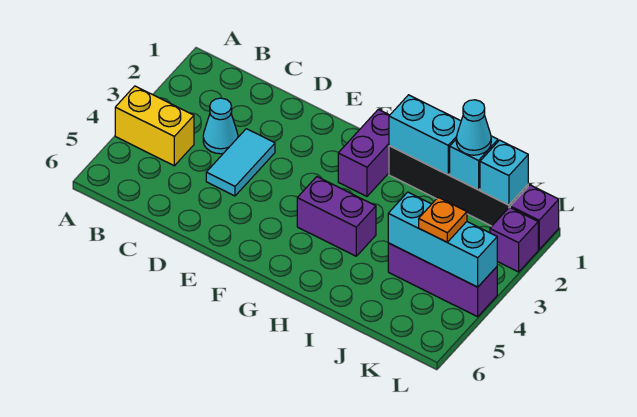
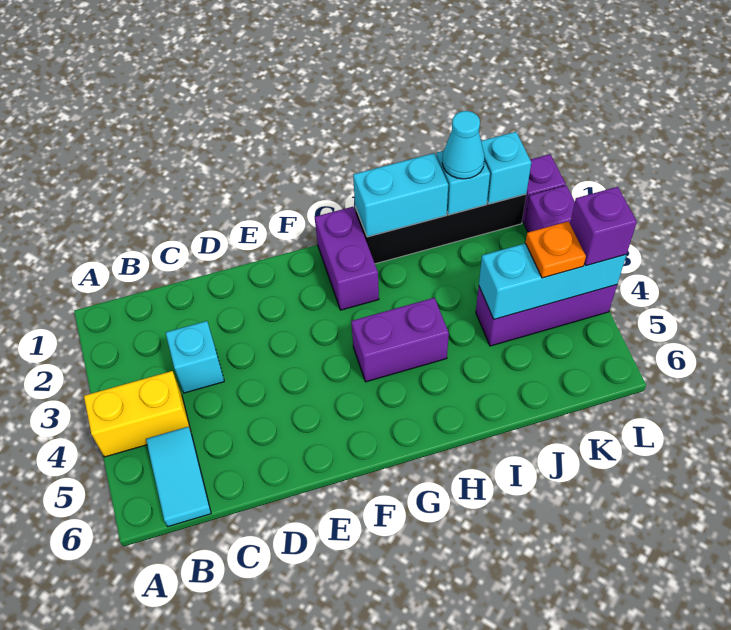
cyan 1x1 cone [203,98,238,154] -> cyan 1x1 brick [166,321,224,393]
cyan 1x2 tile [206,129,275,196] -> cyan 1x2 tile moved to [146,427,211,526]
none -> purple 1x1 brick [570,187,637,266]

